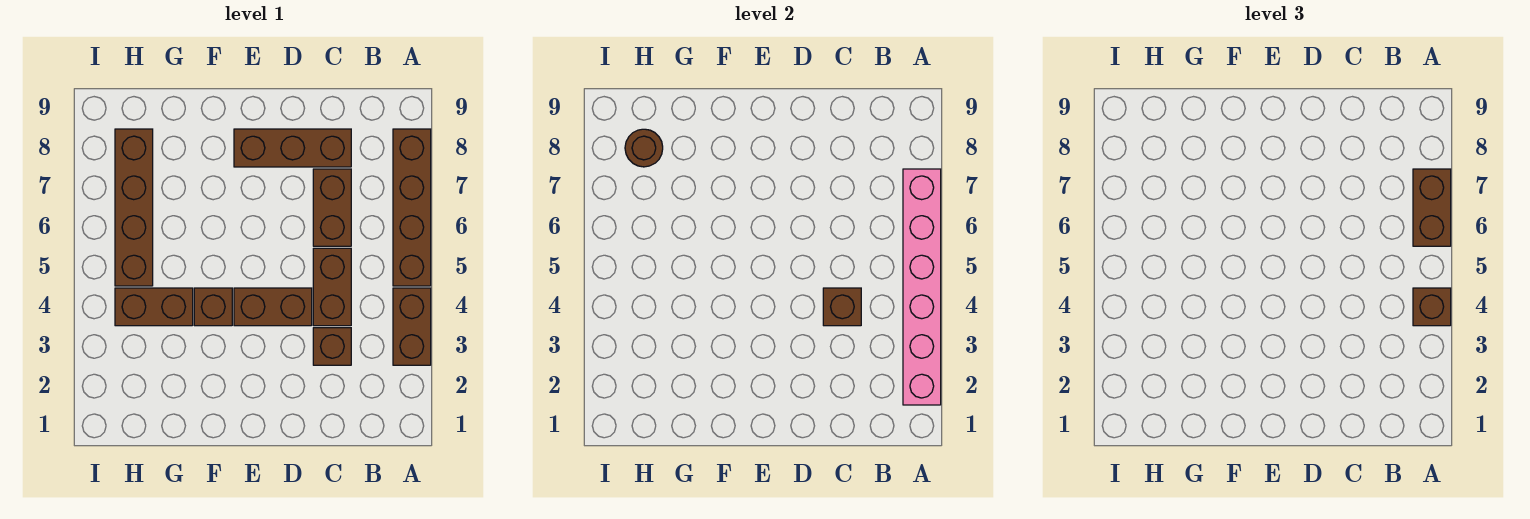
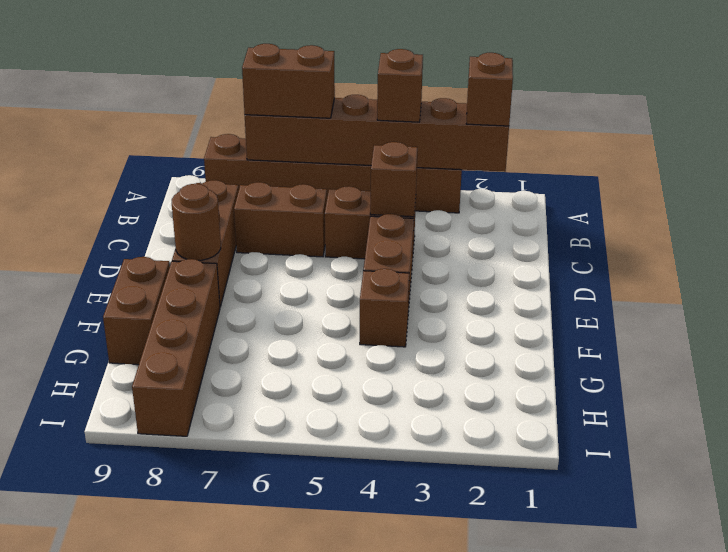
pink 1x6 brick [903,169,941,405] -> brown 1x6 brick [245,95,509,172]
brown 1x1 brick [313,328,351,365] -> brown 1x1 brick moved to [466,53,513,126]
brown 1x2 brick [115,288,193,326] -> brown 1x2 brick moved to [103,257,170,365]
brown 1x4 brick [115,129,153,286] -> brown 1x4 brick turned to [132,259,220,436]
brown 1x1 round brick [625,129,663,167] -> brown 1x1 round brick moved to [172,184,221,260]

